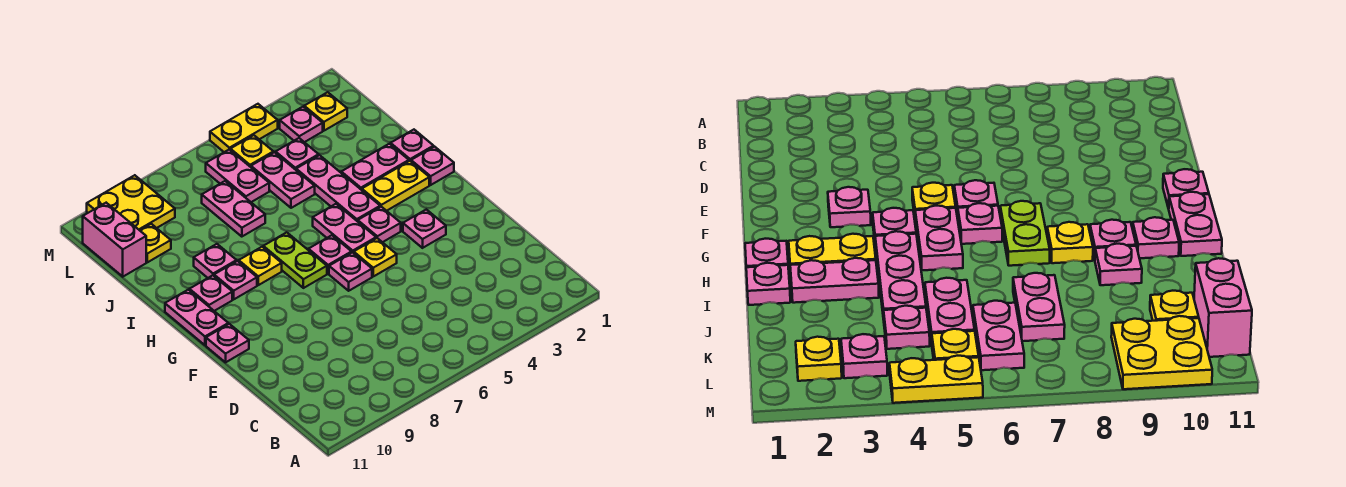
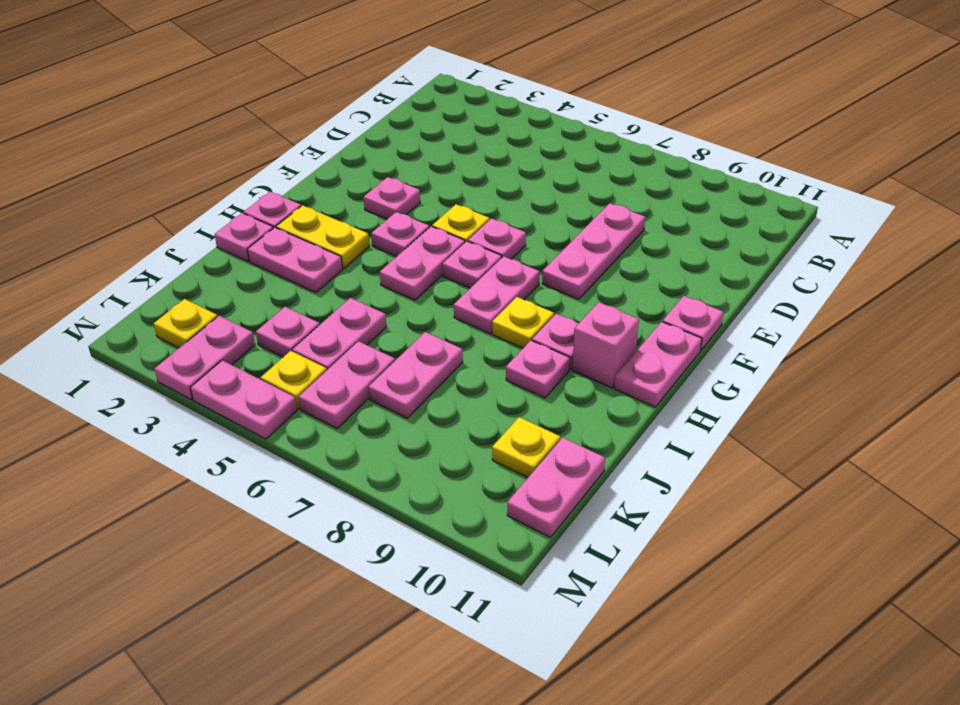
lime 1x2 plate [263,232,327,288] -> pink 1x2 plate [454,256,540,334]
pink 1x3 plate [296,155,380,221] -> pink 1x3 plate moved to [542,203,645,299]
pink 1x1 plate [189,275,232,311] -> pink 1x1 brick [573,302,639,388]
pink 1x2 brick [83,203,146,277] -> pink 1x2 plate [507,438,605,538]
pink 1x1 plate [280,107,323,142] -> pink 1x2 plate [155,316,255,400]
yellow 2x2 plate [87,175,175,230] -> none
yellow 1x2 plate [210,104,278,152] -> pink 1x2 plate [190,360,297,439]

